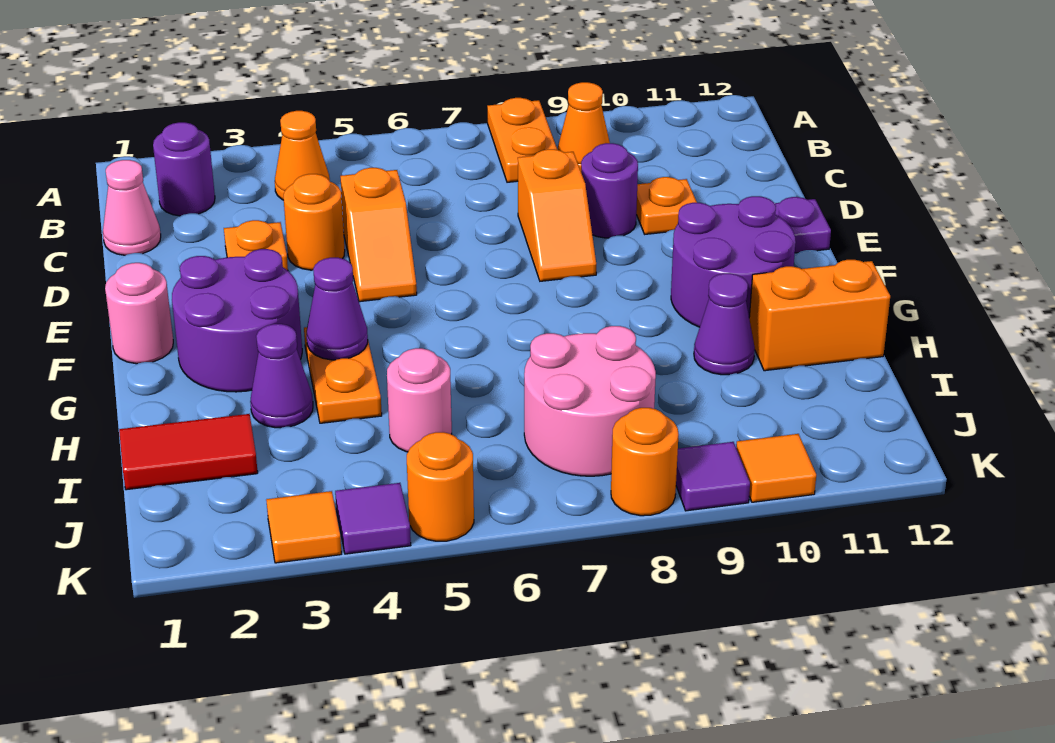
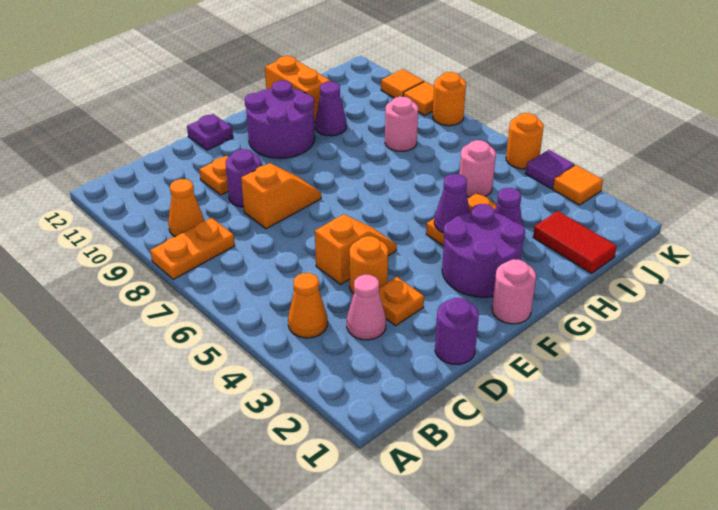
purple 1x1 round brick [153,122,215,216] -> purple 1x1 round brick moved to [435,298,479,364]
pink 1x1 cone [103,160,161,255] -> pink 1x1 cone moved to [347,275,386,340]
pink 2x2 round brick [524,326,656,476] -> pink 1x1 round brick [385,96,418,151]
purple 1x1 tile [676,442,750,511] -> orange 1x1 tile [403,81,434,115]

